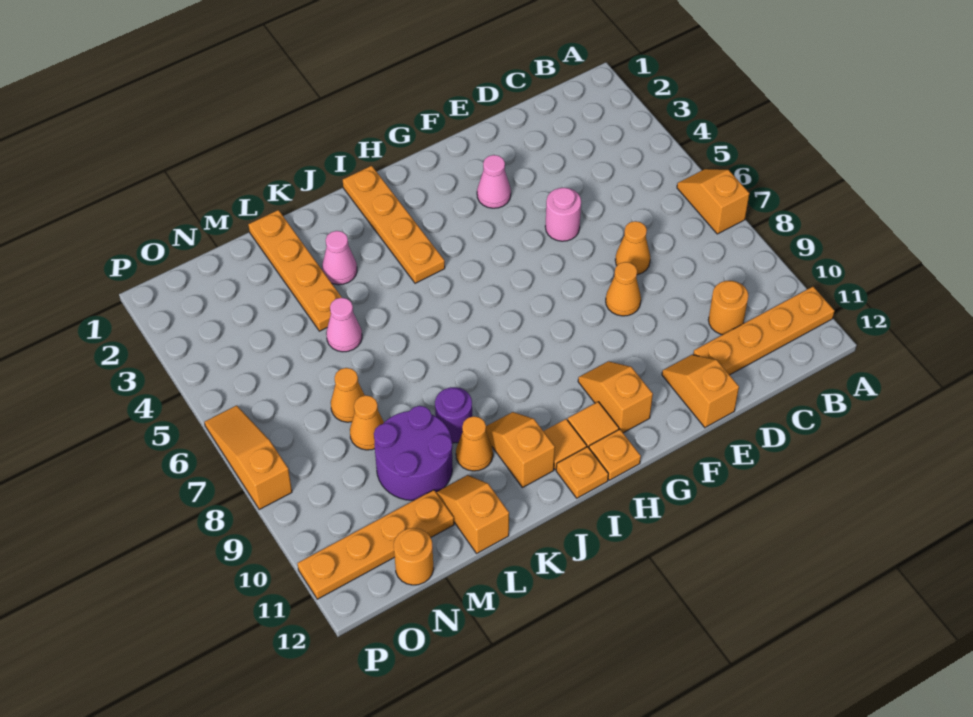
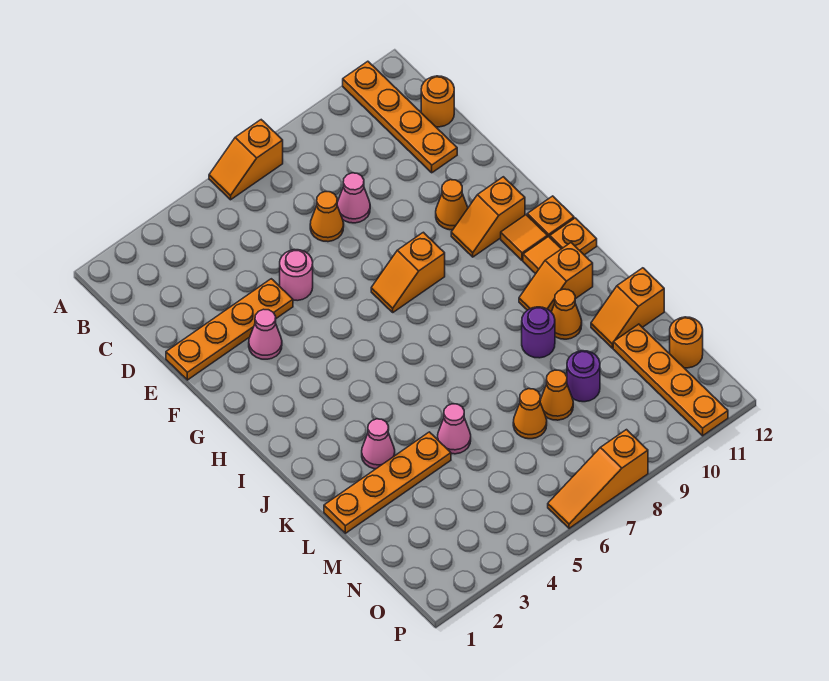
orange 1x1 round brick [708,281,748,335] -> orange 1x1 round brick moved to [421,76,454,127]
none -> pink 1x1 cone [337,173,370,223]
orange 1x1 cone [606,262,641,316] -> orange 1x1 cone moved to [436,180,468,230]
orange 1x2 slope [662,355,739,428] -> orange 1x2 slope moved to [371,232,445,312]
orange 1x4 plate [343,166,445,283] -> orange 1x4 plate moved to [166,279,293,380]
purple 2x2 round brick [374,406,452,500] -> purple 1x1 round brick [567,351,600,402]

